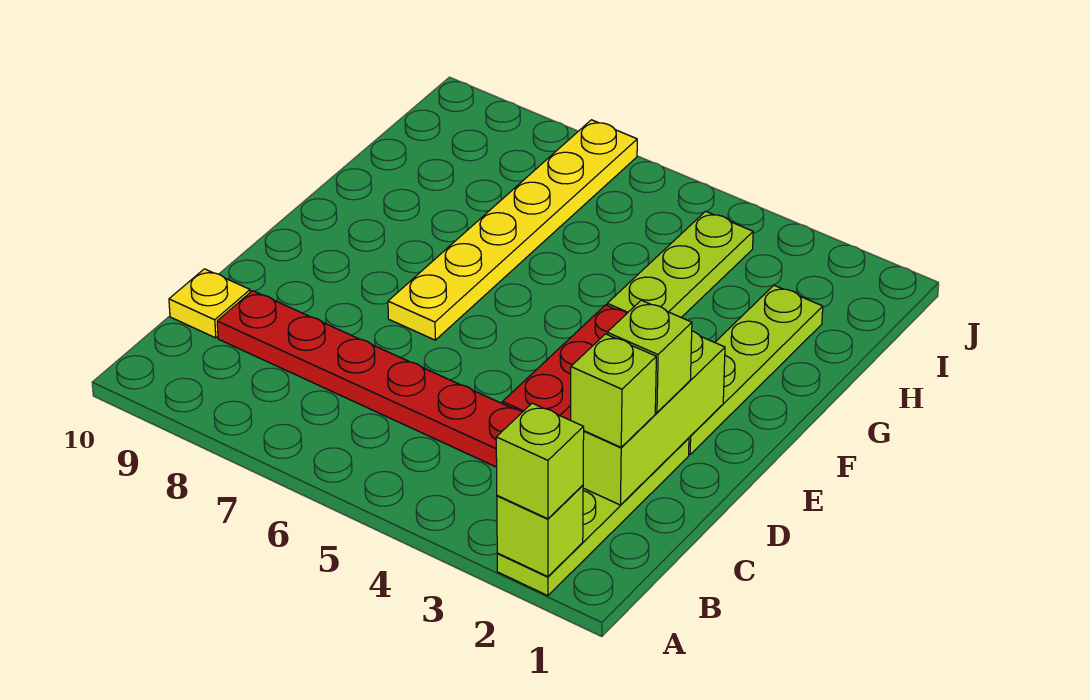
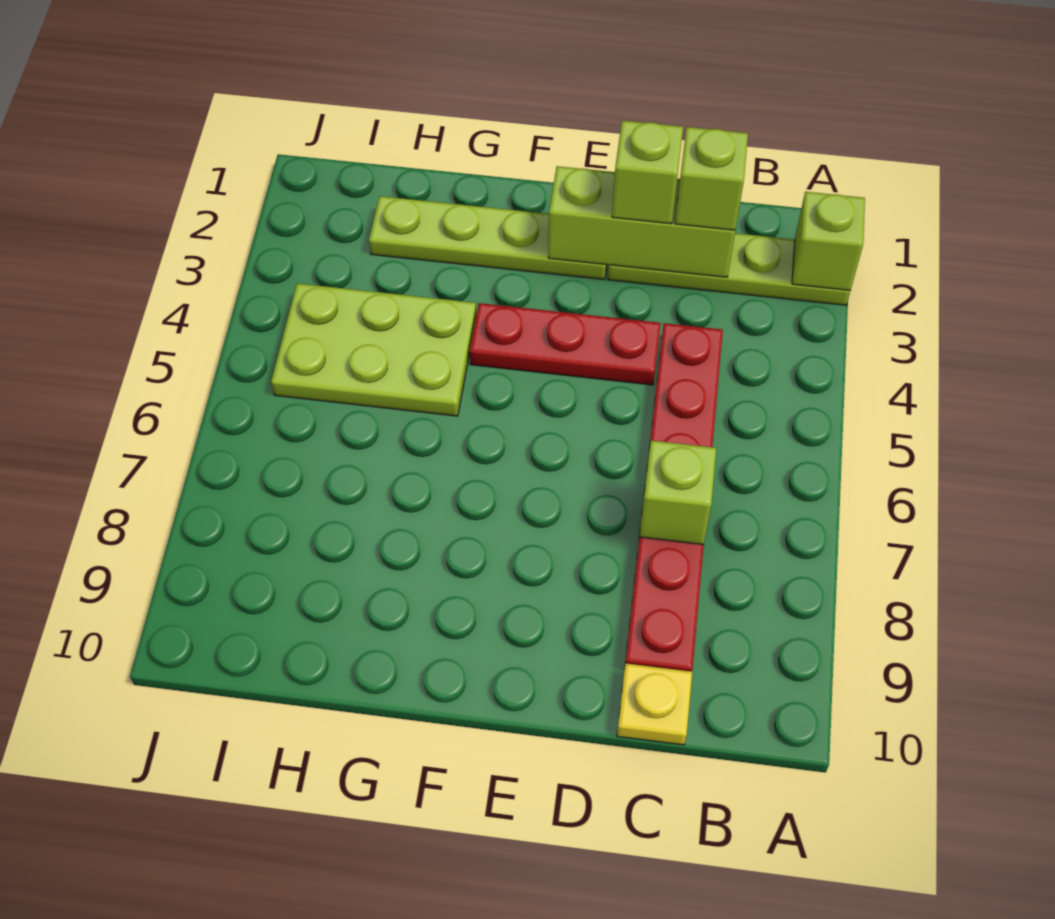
lime 1x1 brick [496,403,584,519] -> lime 1x1 brick moved to [639,440,716,545]
yellow 1x6 plate [388,120,637,340] -> none
lime 1x3 plate [607,211,753,317] -> lime 2x3 plate [271,283,476,416]

